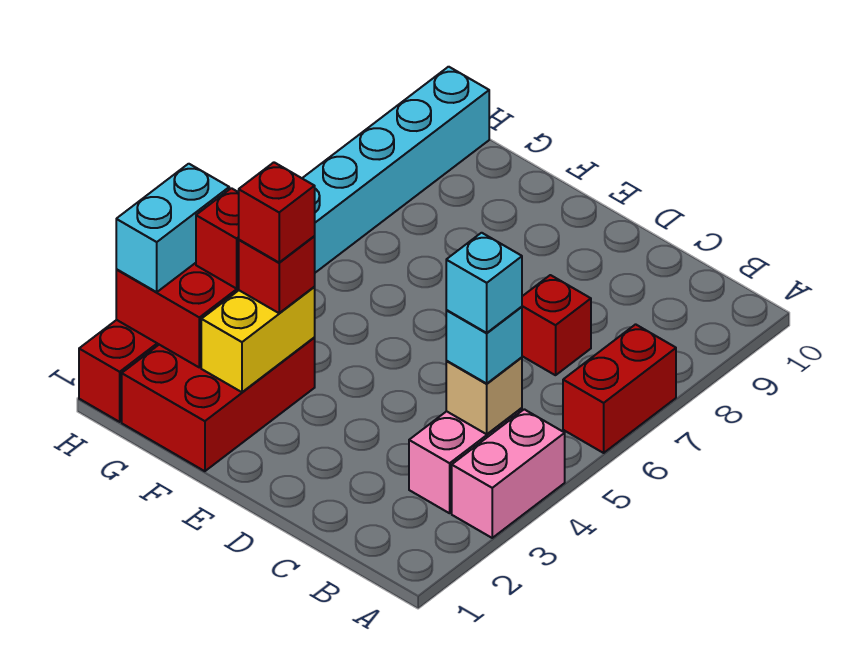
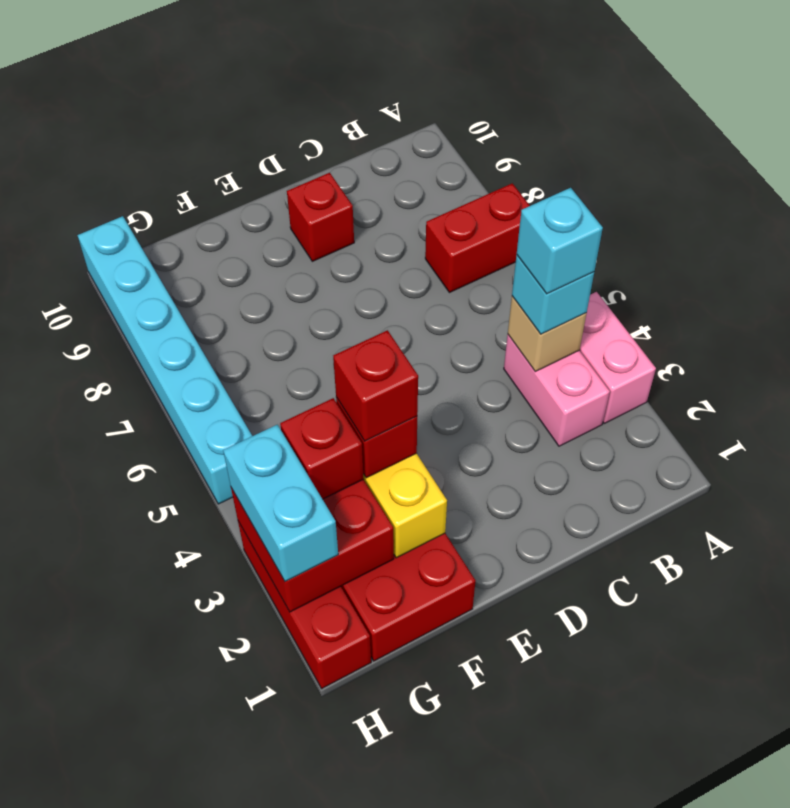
red 1x2 brick [563,324,676,453] -> red 1x2 brick turned to [425,183,530,293]
red 1x1 brick [522,275,591,375] -> red 1x1 brick moved to [287,173,354,261]

